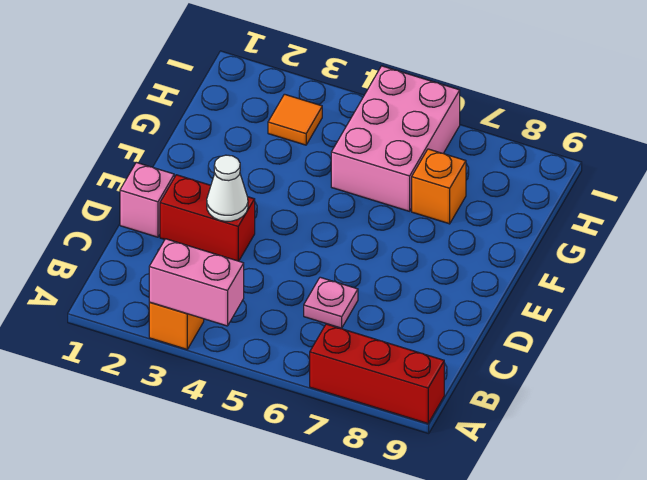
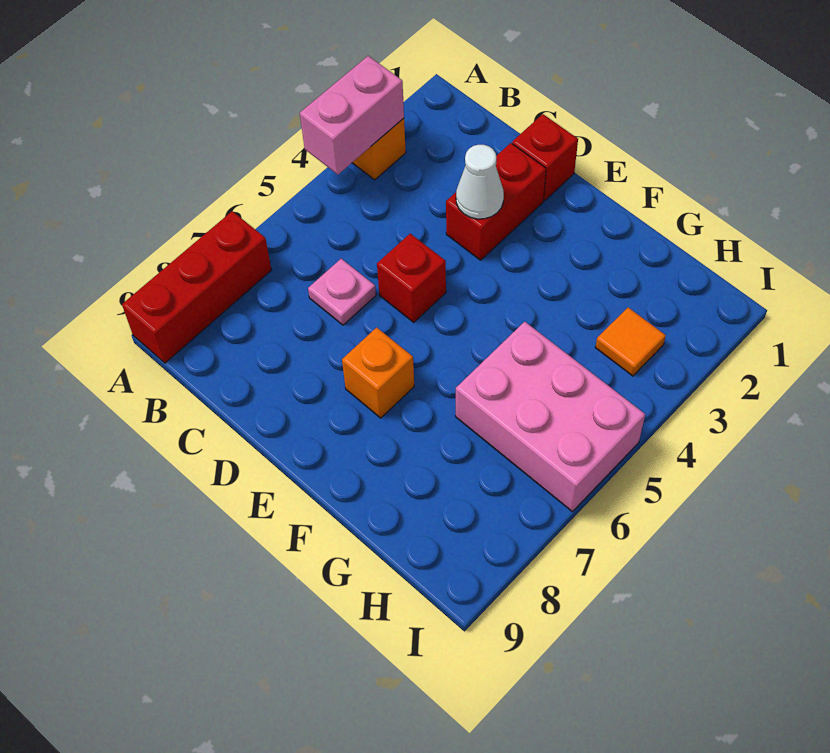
pink 1x1 brick [120,162,174,237] -> red 1x1 brick [512,114,578,201]
none -> red 1x1 brick [377,234,446,322]
orange 1x1 brick [412,149,466,224] -> orange 1x1 brick moved to [342,327,414,418]

